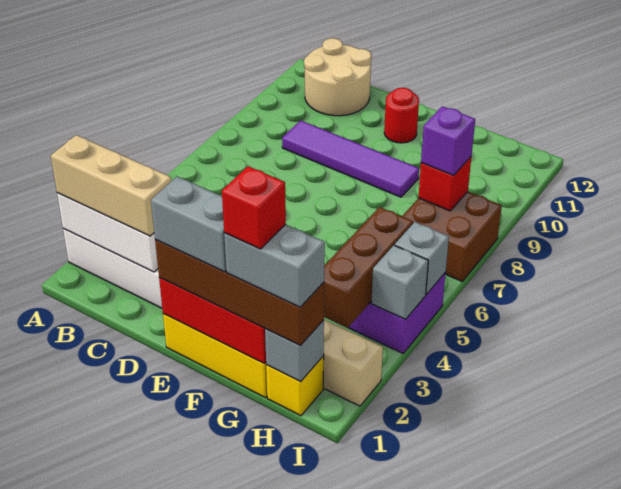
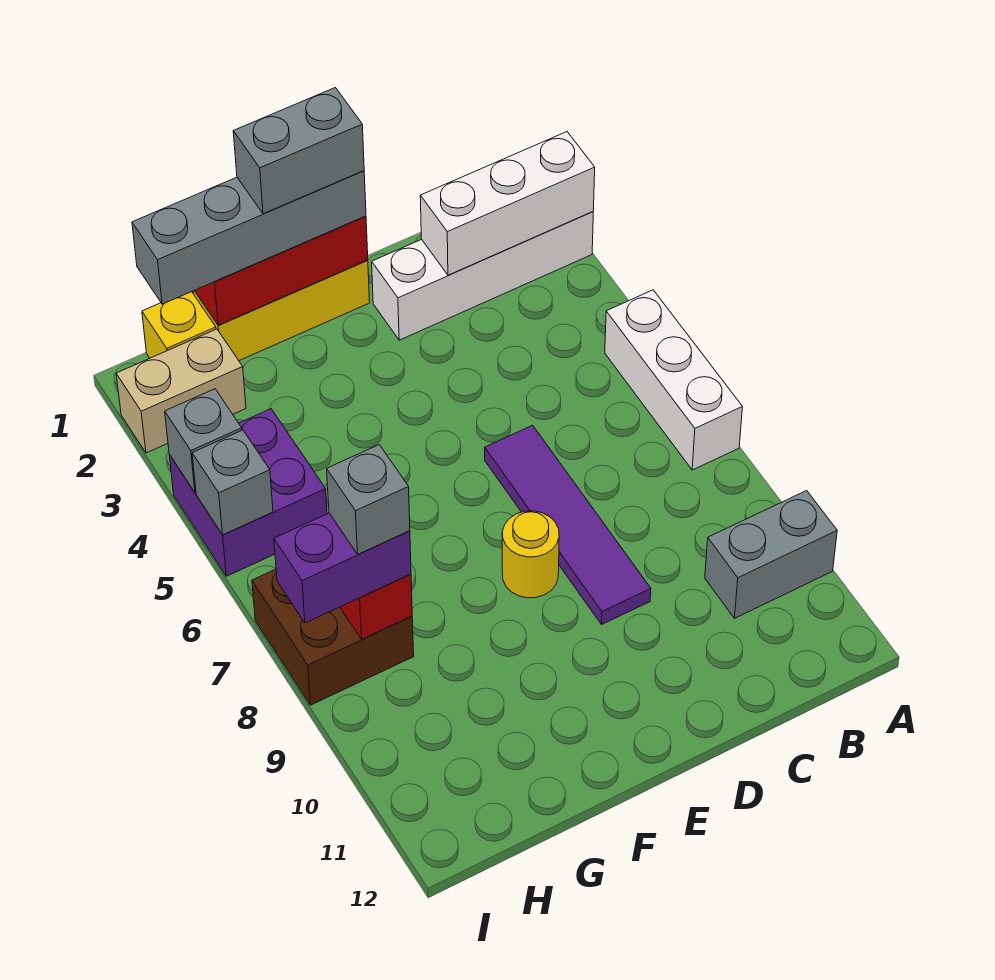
tan 1x3 brick [51,135,171,236] -> none
none -> white 1x3 brick [605,290,742,470]
tan 2x2 round brick [304,38,372,116] -> none
purple 1x4 tile [282,121,419,197] -> purple 1x4 tile turned to [485,425,651,624]
brown 1x4 brick [155,240,324,346] -> grey 1x4 brick [132,171,366,304]
none -> yellow 1x1 round brick [502,511,559,598]
red 1x1 round brick [384,88,419,143] -> none
grey 1x2 brick [224,224,325,307] -> grey 1x2 brick moved to [705,491,837,618]
red 1x1 brick [222,166,286,249] -> none
grey 1x1 brick [265,320,324,382] -> grey 1x1 brick moved to [327,445,410,554]
brown 1x3 brick [324,207,413,328] -> none
purple 1x1 brick [421,106,475,175] -> purple 1x2 brick [274,513,411,623]

